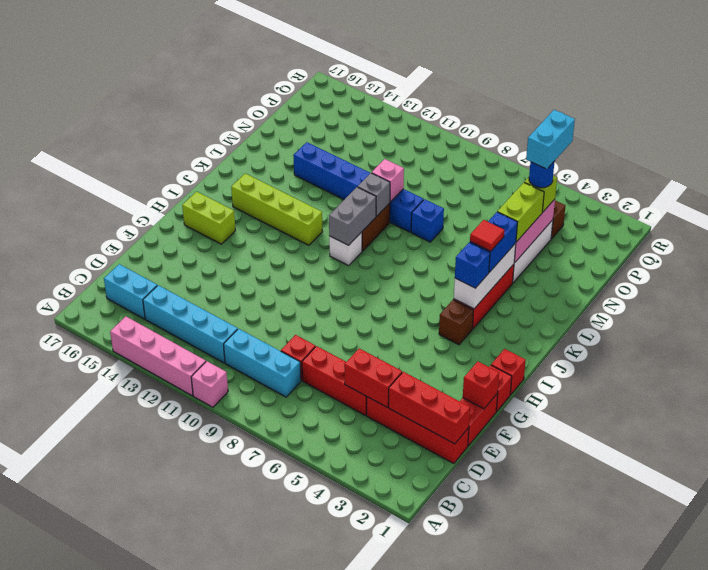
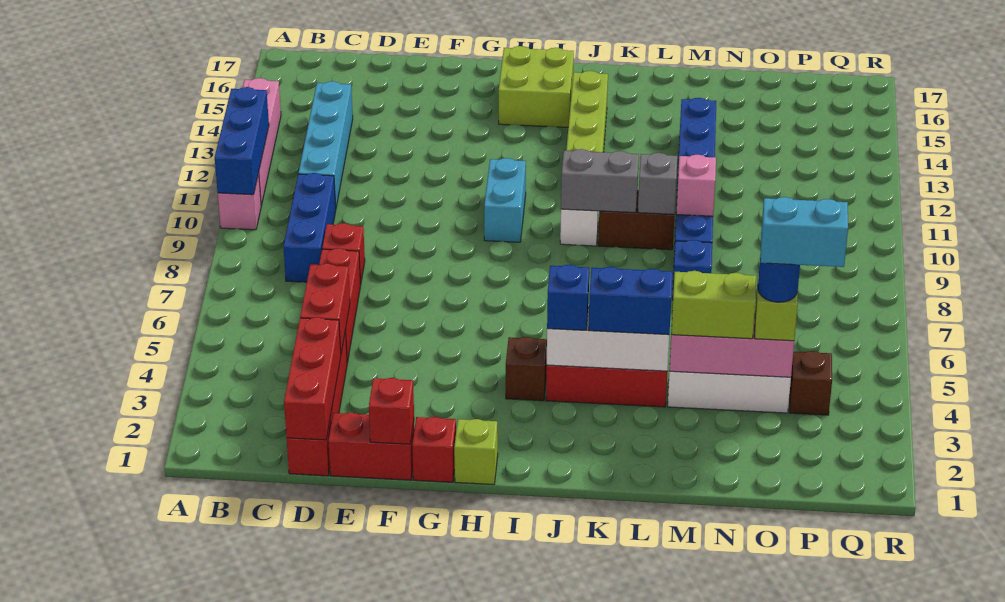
none -> blue 1x3 brick [215,87,269,195]
cyan 1x3 brick [224,329,301,397] -> blue 1x3 brick [283,173,336,282]
cyan 1x2 brick [104,264,157,319] -> cyan 1x2 brick moved to [484,158,526,242]
red 1x1 brick [491,349,526,395] -> lime 1x1 brick [454,419,498,485]
lime 1x2 brick [182,192,236,244] -> lime 2x2 brick [499,46,574,127]
red 1x1 tile [470,220,504,251] -> none

